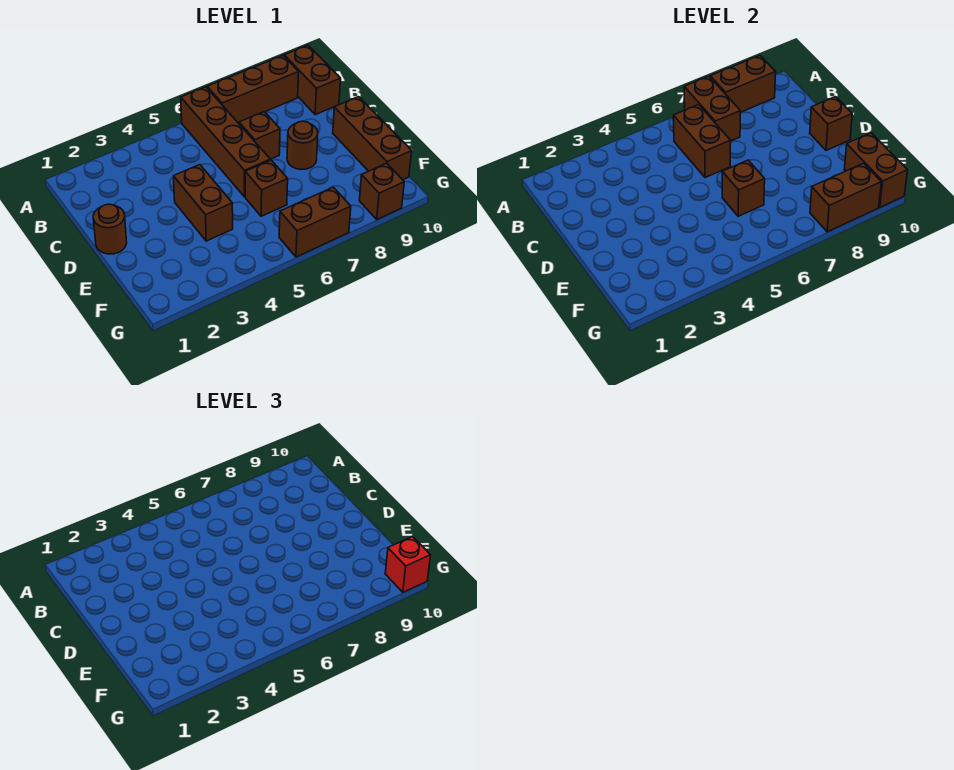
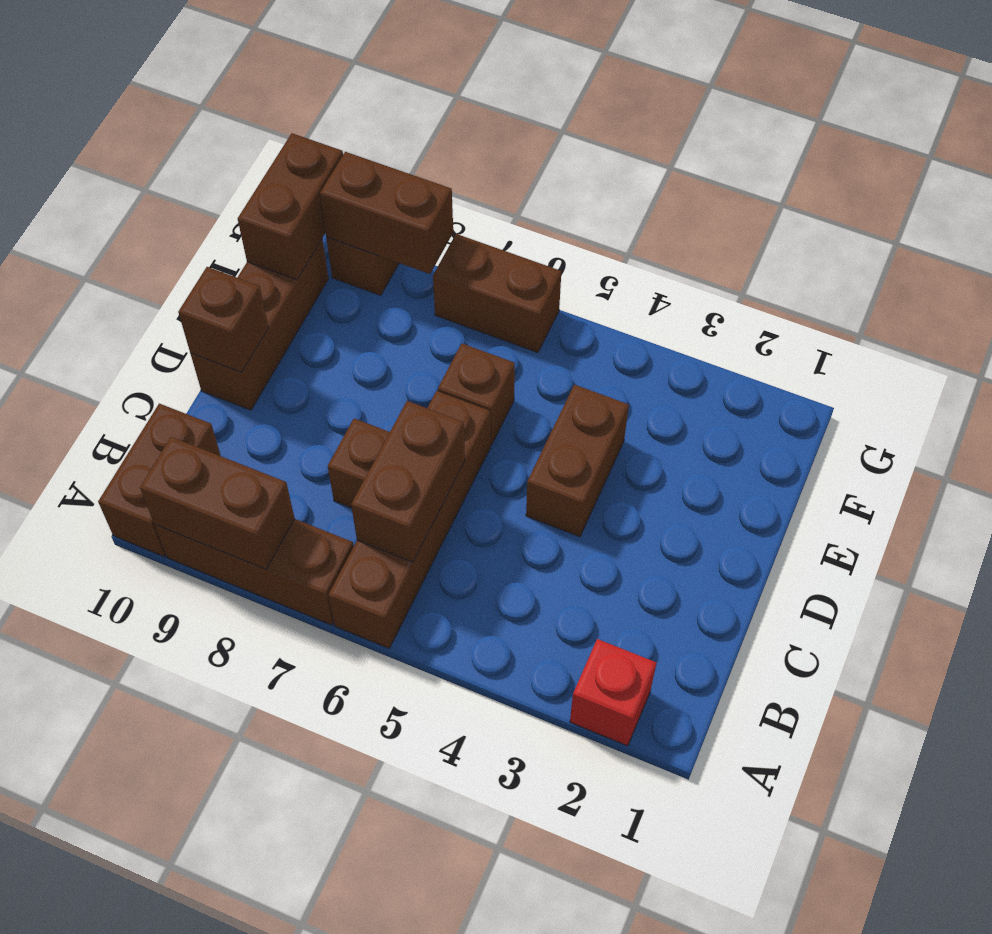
brown 1x2 brick [684,76,740,141] -> none
brown 1x1 round brick [93,204,127,254] -> none
brown 1x1 round brick [287,121,318,169] -> none
brown 1x1 brick [722,160,765,216] -> none
red 1x1 brick [385,537,431,592] -> red 1x1 brick moved to [570,639,656,746]

